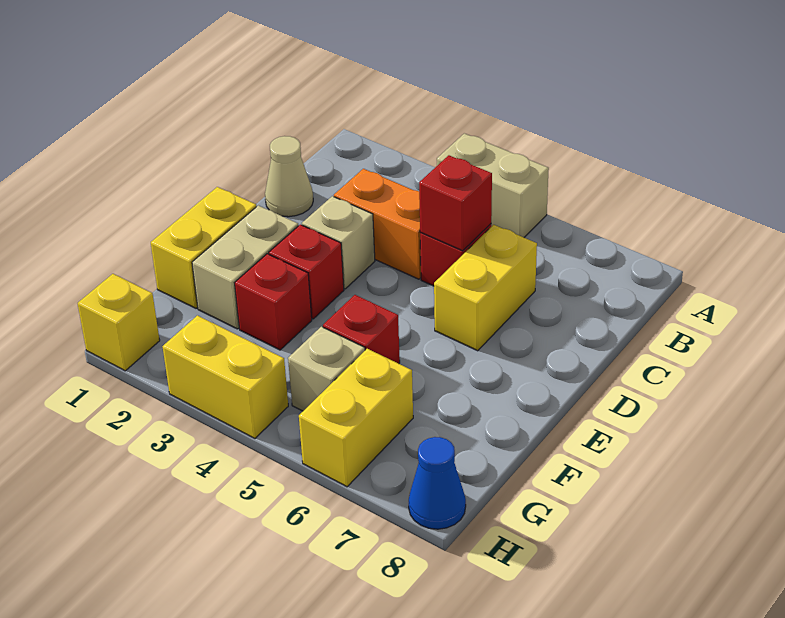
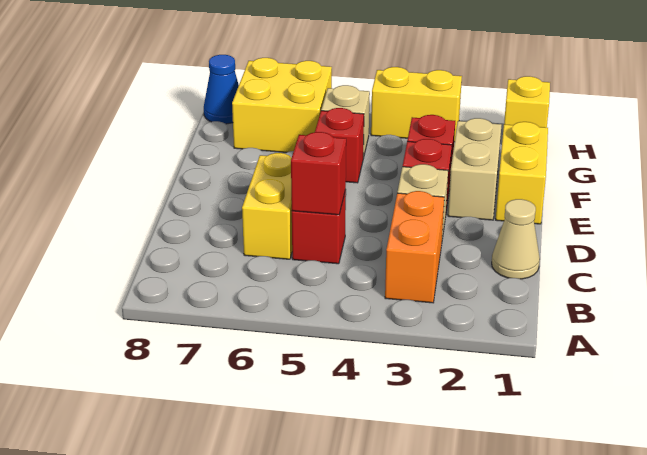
tan 1x2 brick [437,133,549,237] -> none
orange 1x2 brick [334,169,421,279] -> orange 1x2 brick turned to [385,191,444,303]
yellow 1x2 brick [299,349,413,487] -> yellow 2x2 brick [232,58,332,152]

